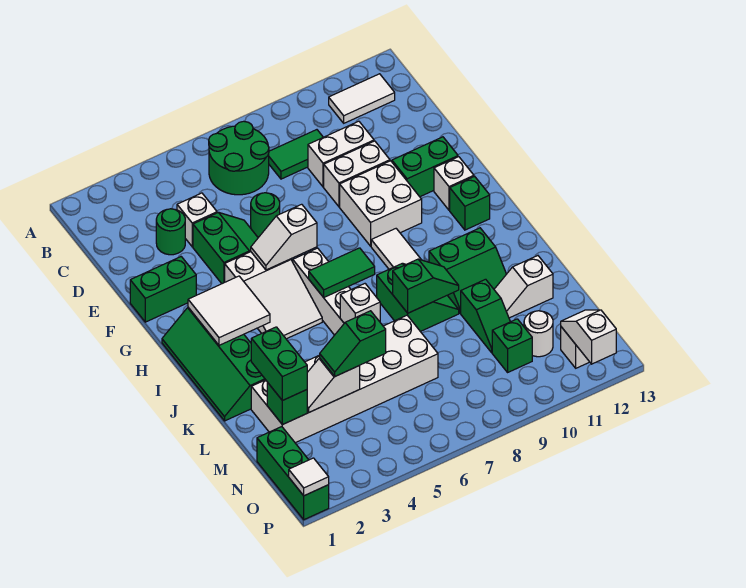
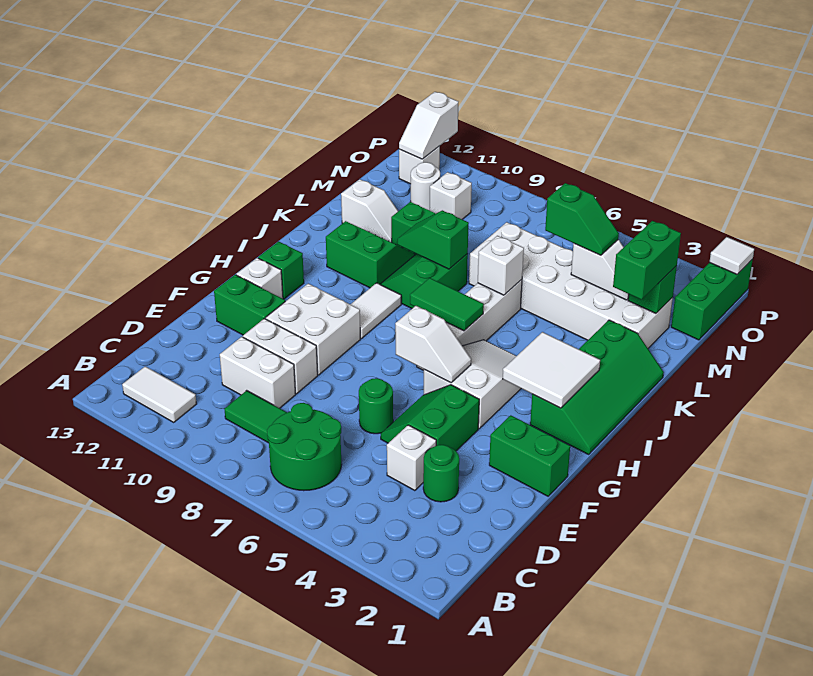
green 1x1 brick [492,319,532,372] -> white 1x1 brick [430,172,472,219]

